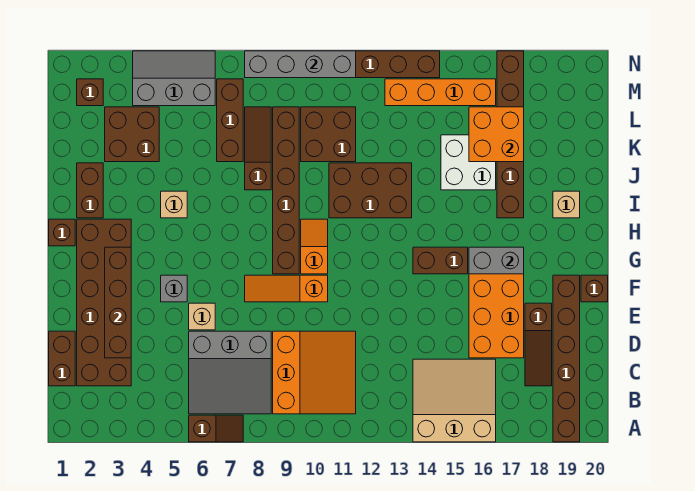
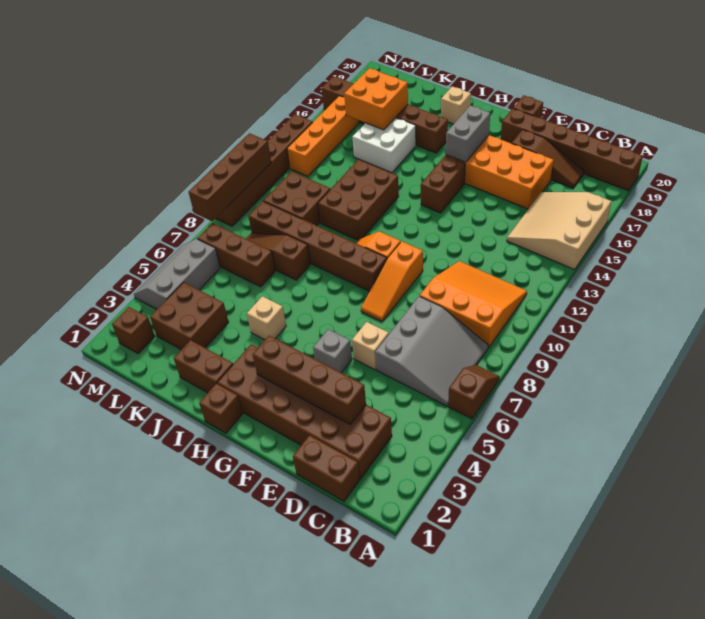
grey 1x4 brick [245,51,356,78] -> brown 1x4 brick [189,133,271,221]

